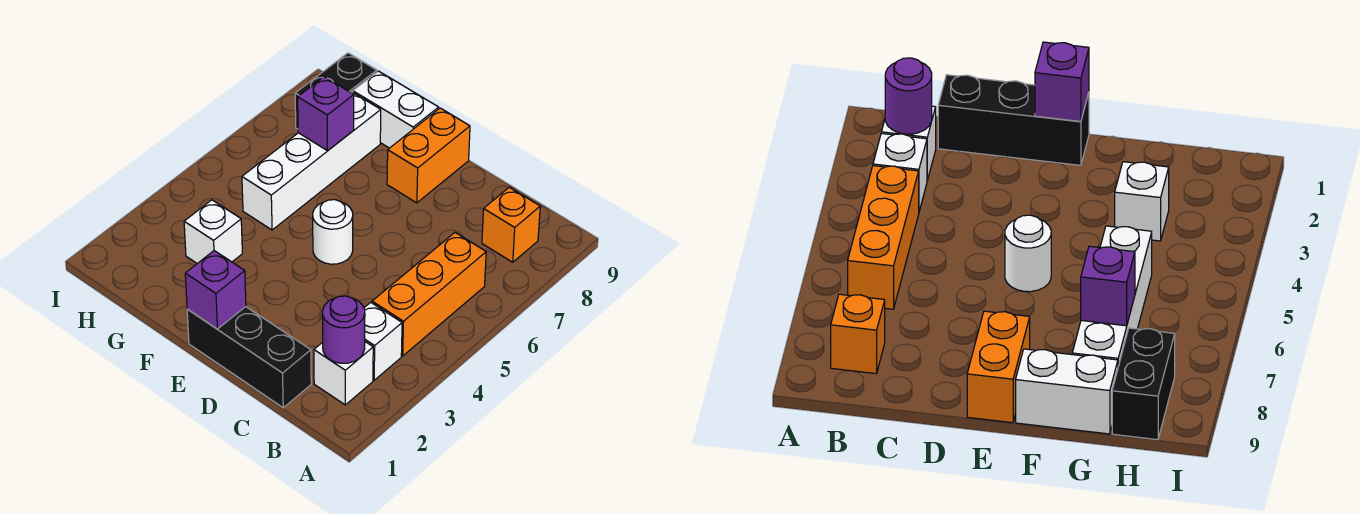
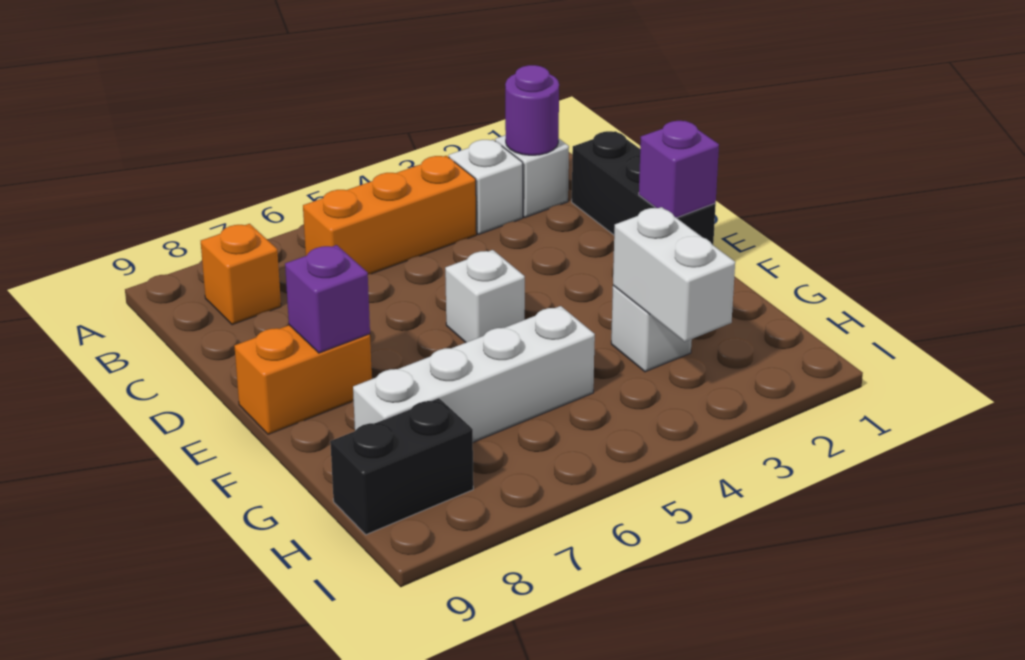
white 1x1 round brick [313,200,353,264] -> white 1x1 brick [445,250,525,342]
white 1x2 brick [353,71,439,148] -> white 1x2 brick moved to [613,207,735,342]
purple 1x1 brick [298,77,354,151] -> purple 1x1 brick moved to [285,245,370,353]

